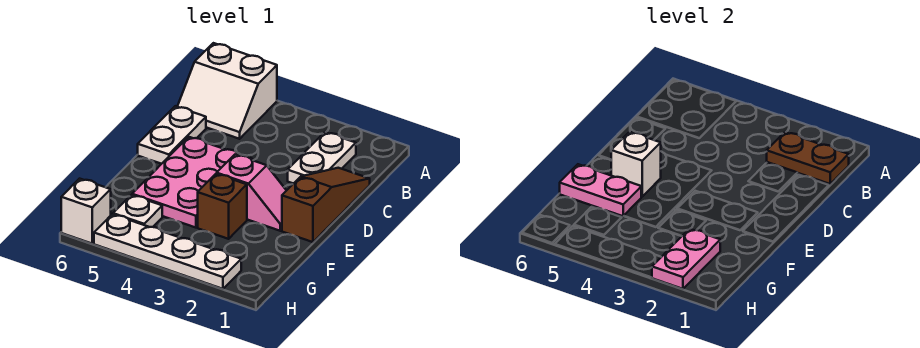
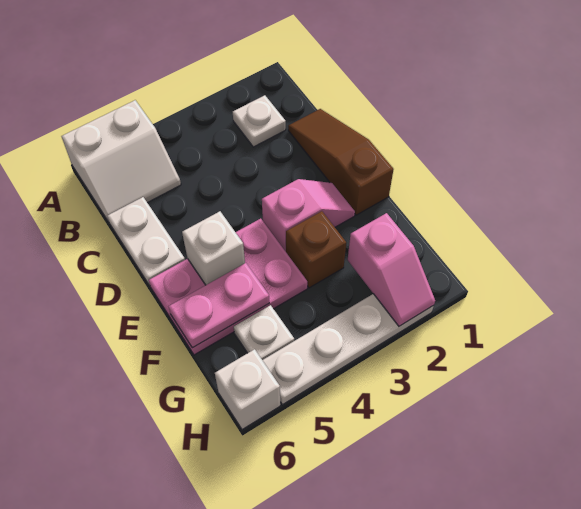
brown 1x2 plate [767,132,849,184] -> none
white 1x2 plate [288,132,356,184] -> white 1x1 plate [233,95,286,147]
pink 2x3 plate [132,137,252,228] -> pink 2x3 plate turned to [149,219,307,355]
pink 1x2 plate [652,229,720,289] -> pink 1x2 slope [348,213,435,326]

